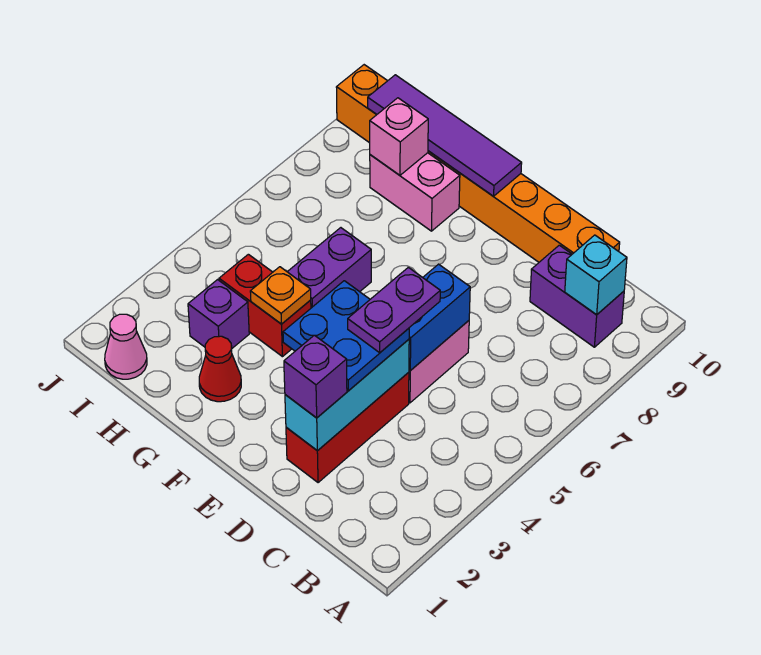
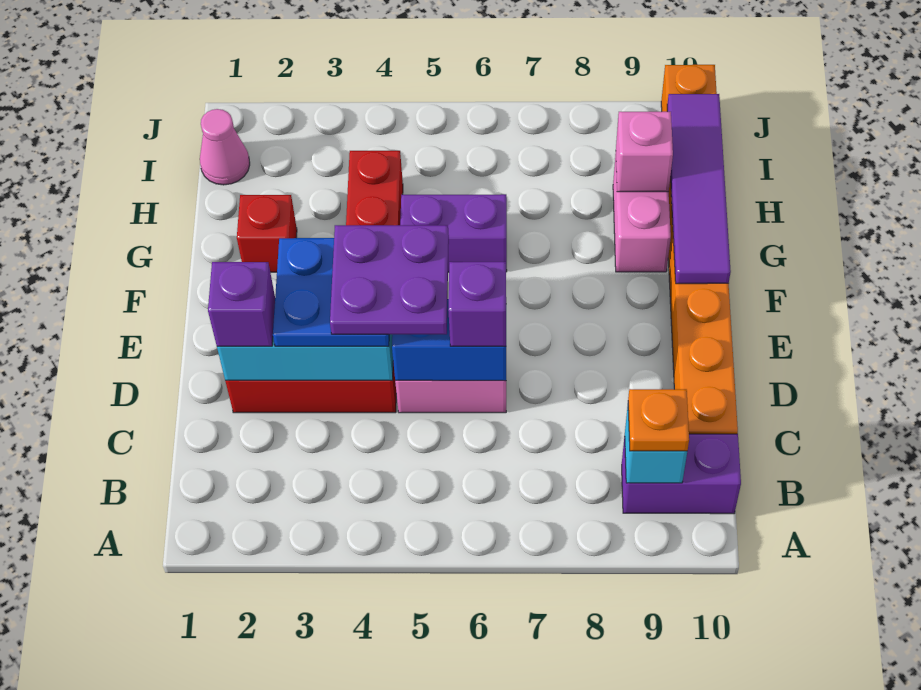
purple 1x2 brick [530,245,624,347] -> purple 1x2 brick turned to [622,434,741,514]
purple 1x2 plate [348,267,440,353] -> purple 2x2 plate [330,225,449,334]
red 1x1 cone [199,336,241,402] -> red 1x1 brick [237,195,297,272]
orange 1x1 plate [250,267,311,324] -> orange 1x1 plate moved to [628,389,689,451]
purple 1x1 brick [188,280,249,348] -> purple 1x1 brick moved to [448,262,506,346]

